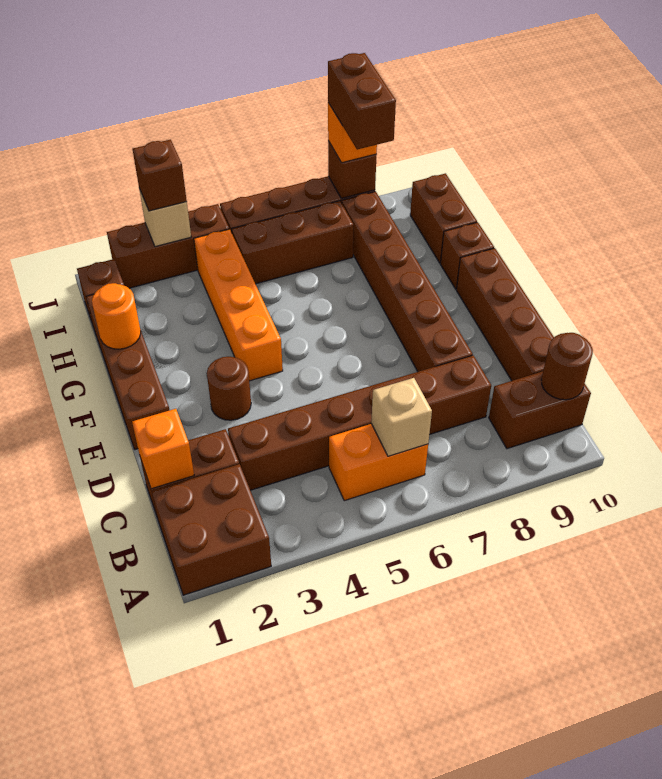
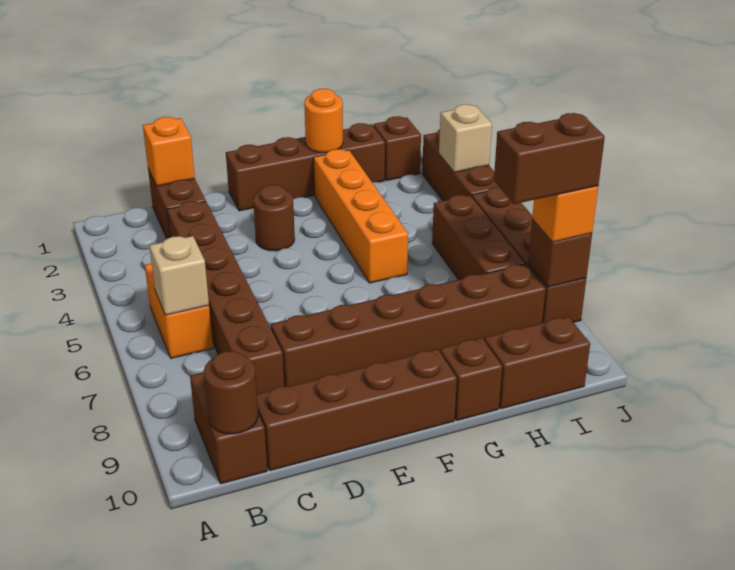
brown 2x2 brick [152,464,271,595] -> none
orange 1x4 brick [194,229,283,381] -> orange 1x4 brick turned to [313,149,408,283]
brown 1x1 brick [133,139,187,211] -> none

